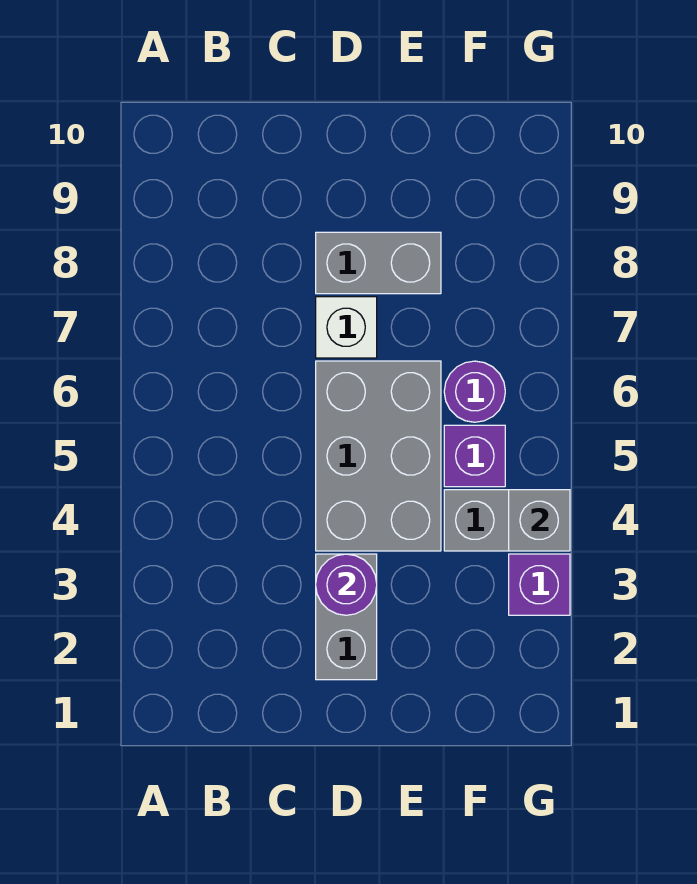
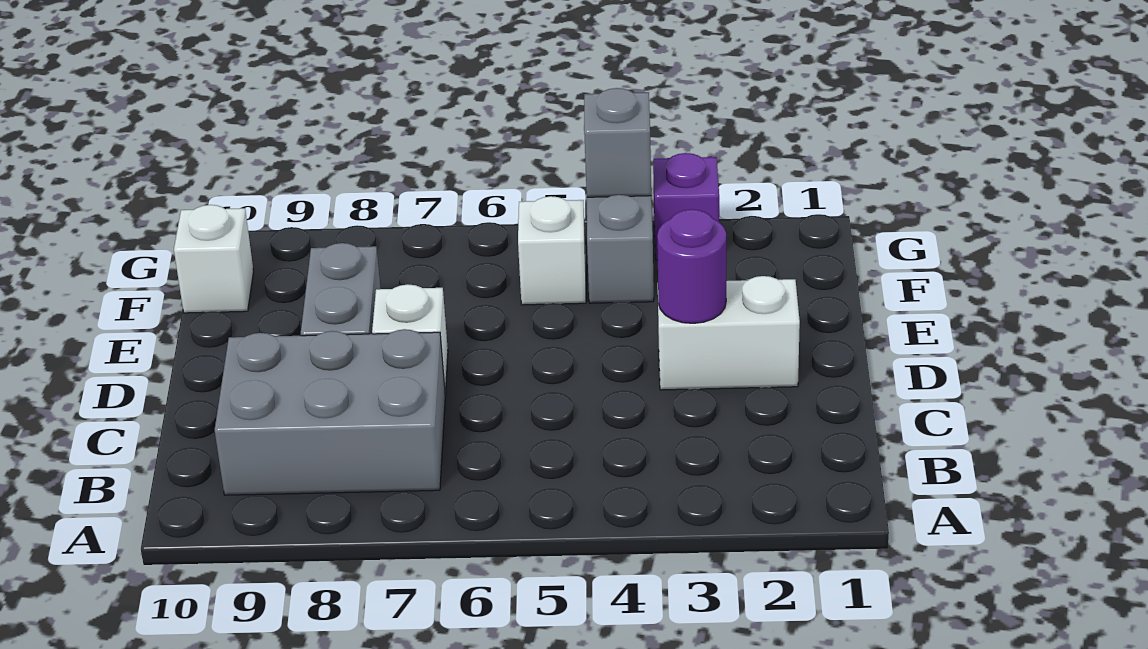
grey 1x2 brick [316,554,377,680] -> white 1x2 brick [658,276,800,390]
grey 2x3 brick [316,361,441,551] -> grey 2x3 brick moved to [215,329,445,495]
purple 1x1 brick [444,425,505,487] -> white 1x1 brick [518,196,586,305]
purple 1x1 round brick [444,361,505,422] -> none
none -> white 1x1 brick [174,205,254,313]

